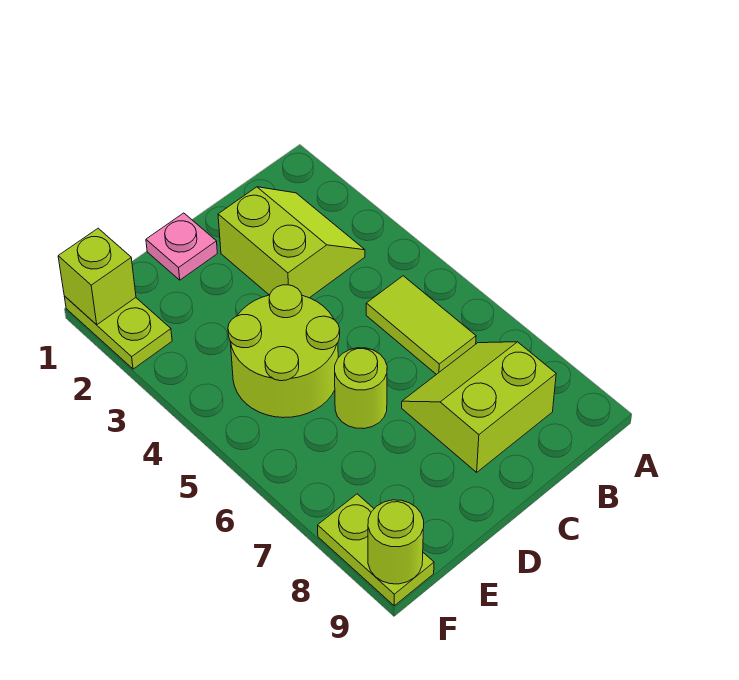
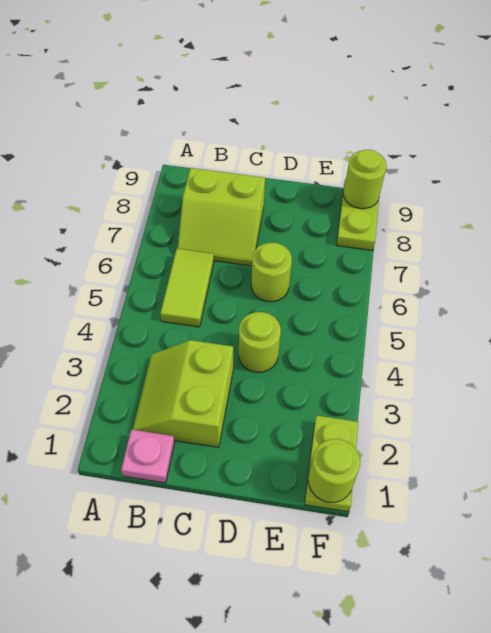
pink 1x1 plate [146,213,217,280] -> pink 1x1 plate moved to [121,429,175,483]
lime 2x2 round brick [228,285,340,418] -> lime 1x1 round brick [239,312,281,372]
lime 1x1 brick [58,228,136,325] -> lime 1x1 round brick [309,439,360,502]

